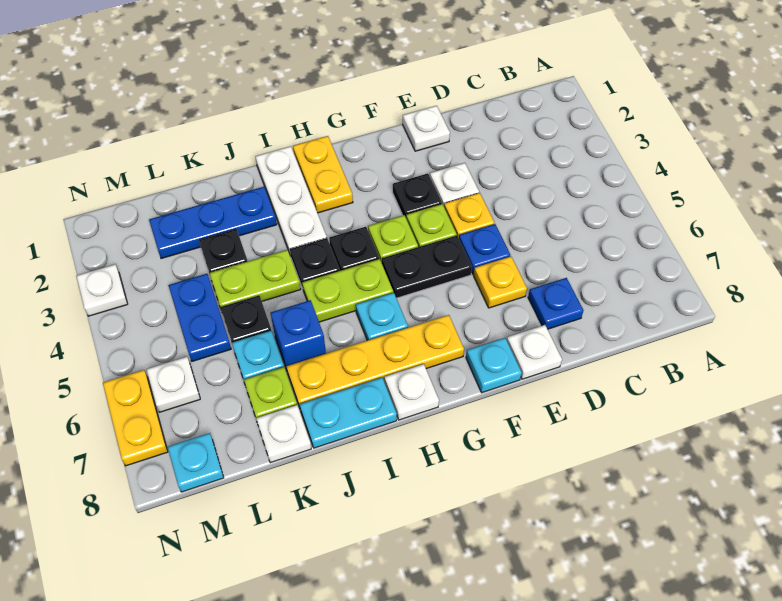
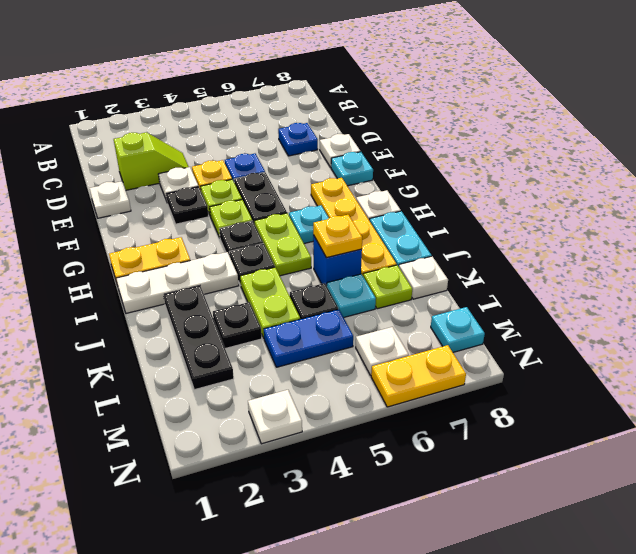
none -> lime 1x2 slope [114,132,189,190]
yellow 1x1 plate [474,256,527,308] -> yellow 1x1 plate moved to [313,215,362,258]
blue 1x3 plate [149,187,277,259] -> black 1x3 plate [164,286,234,390]

